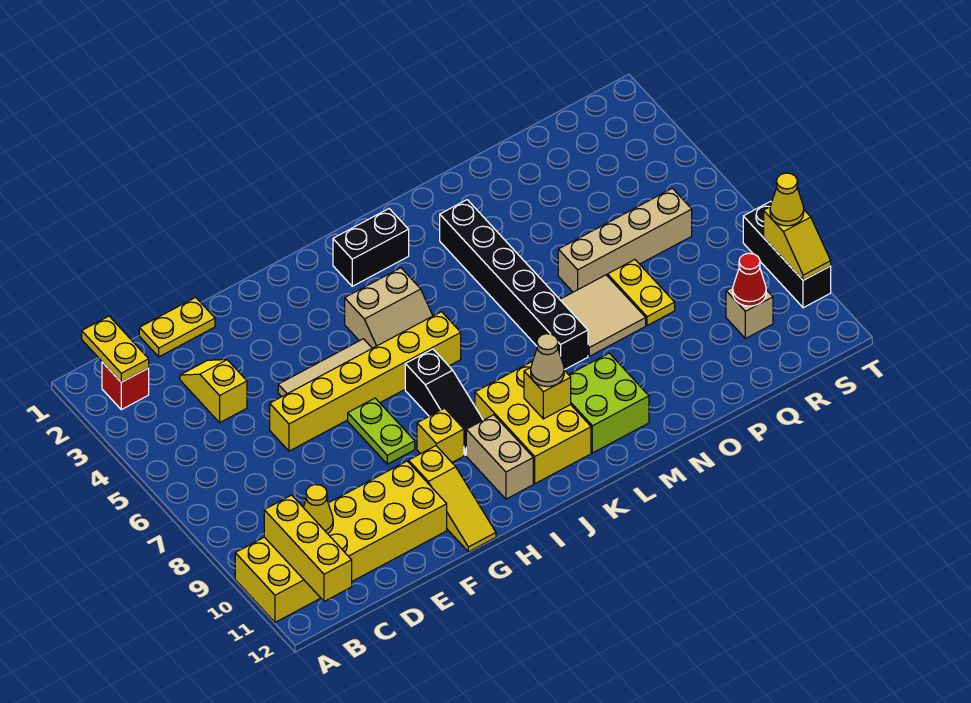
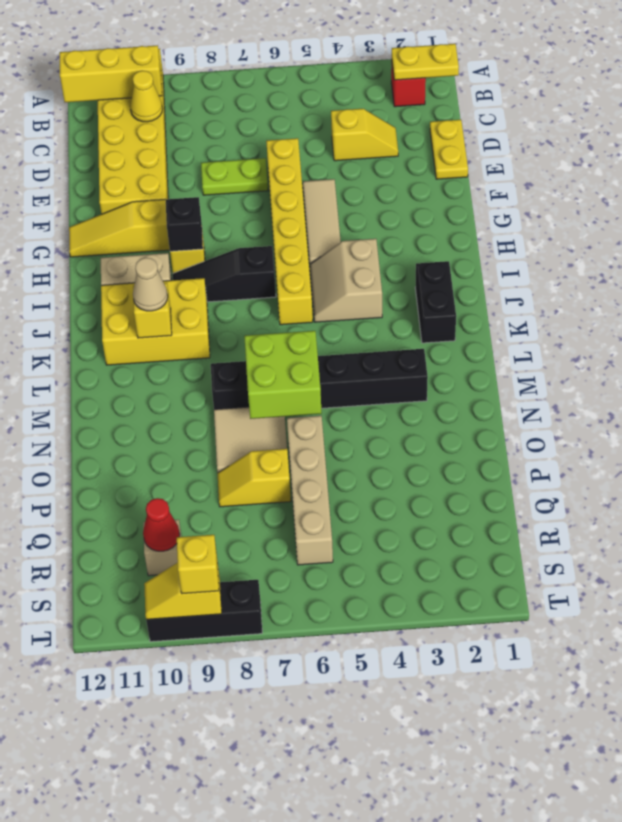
lime 1x2 plate [348,398,415,464] -> lime 1x2 plate moved to [201,158,268,195]
none -> black 1x1 brick [166,197,203,251]
lime 2x2 brick [569,353,649,453] -> lime 2x2 brick moved to [244,331,322,419]
yellow 1x2 plate [608,260,675,325] -> yellow 1x2 slope [217,449,291,507]
yellow 1x1 cone [770,173,804,226] -> yellow 1x1 brick [177,535,219,594]

